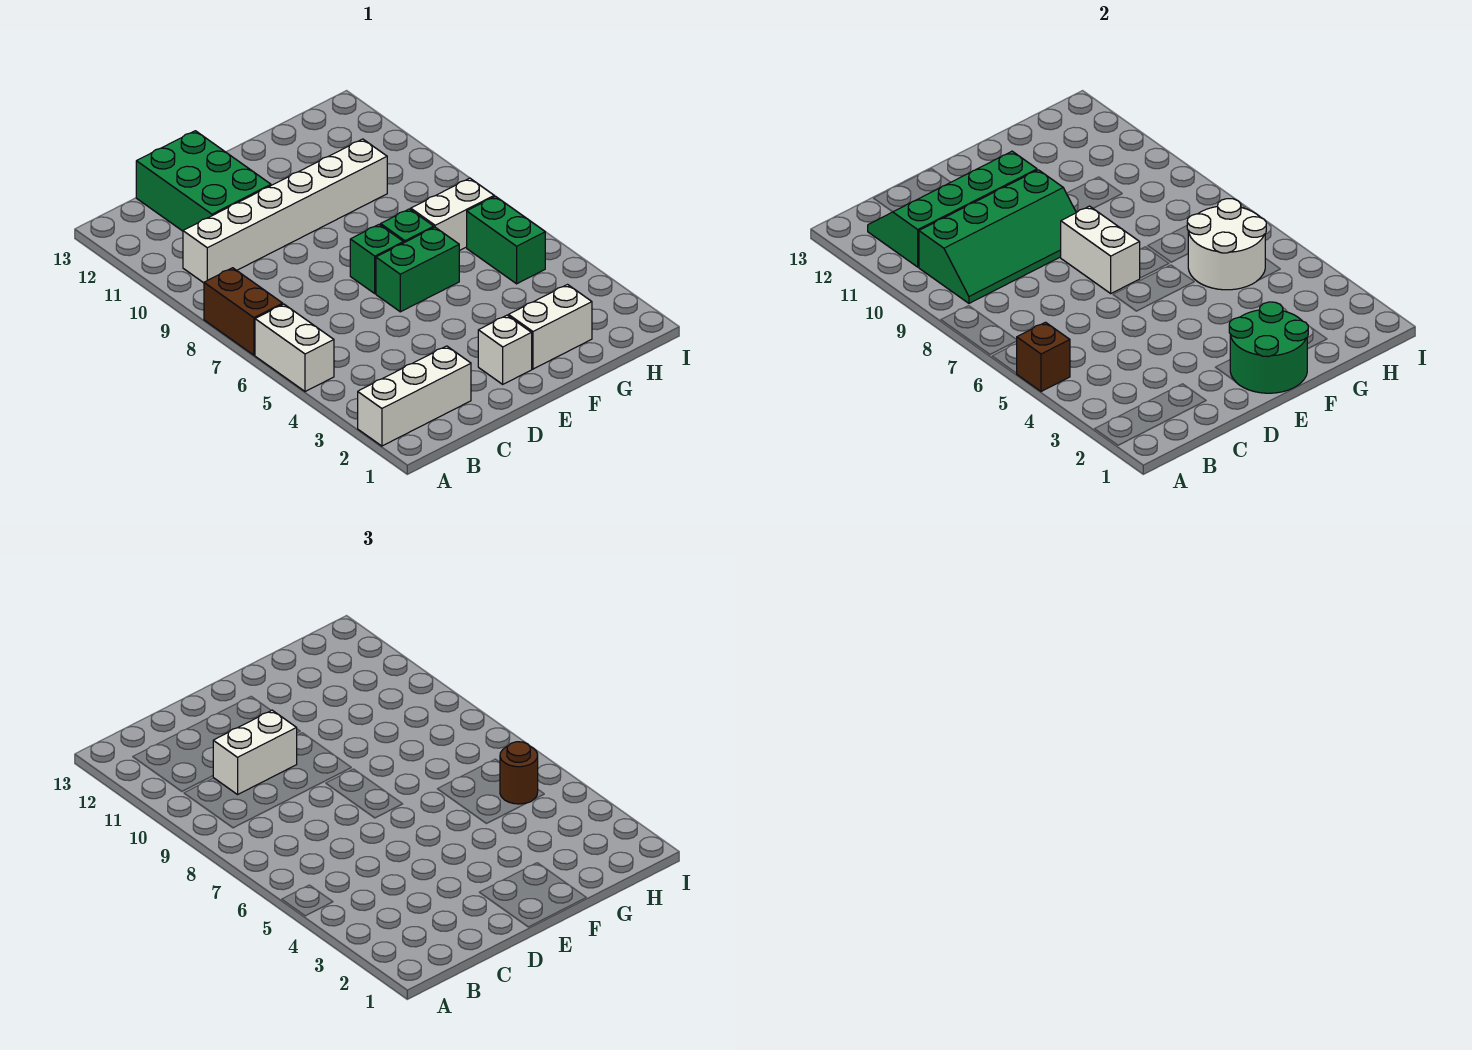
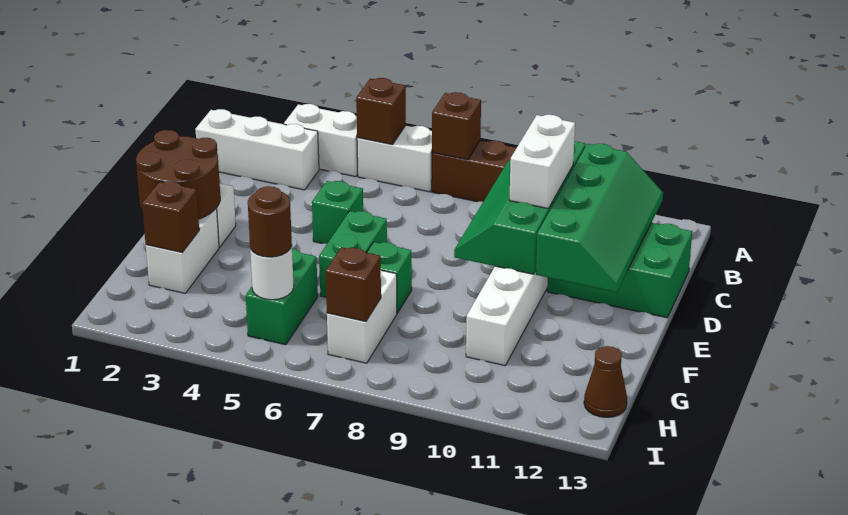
white 1x3 brick [358,346,471,446] -> white 1x3 brick turned to [195,109,319,190]
none -> brown 1x1 brick [432,92,481,160]
green 2x2 round brick [1229,302,1308,393] -> brown 2x2 round brick [136,130,220,219]
green 1x1 brick [350,225,404,293] -> green 1x1 brick moved to [312,181,363,244]
white 1x2 brick [1061,206,1140,293] -> white 1x2 brick moved to [284,104,358,177]
none -> brown 1x1 brick [142,181,199,252]
white 2x2 round brick [1187,199,1266,290] -> white 1x1 round brick [250,246,294,300]
green 1x2 brick [467,196,545,284] -> green 1x2 brick turned to [246,249,318,345]
none -> brown 1x1 brick [325,247,381,322]
none -> brown 1x1 cone [584,346,627,417]

